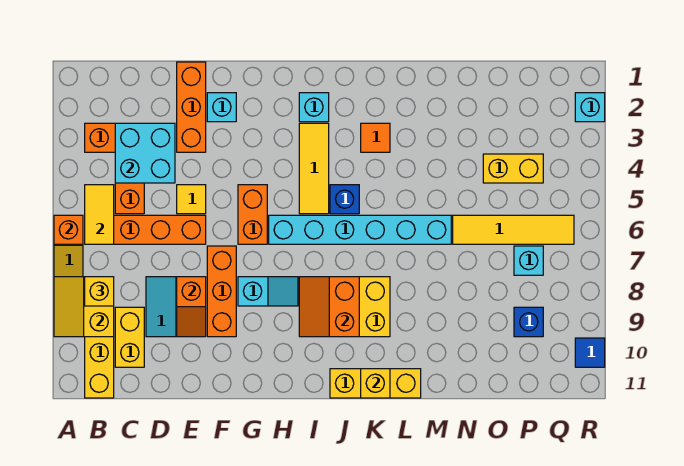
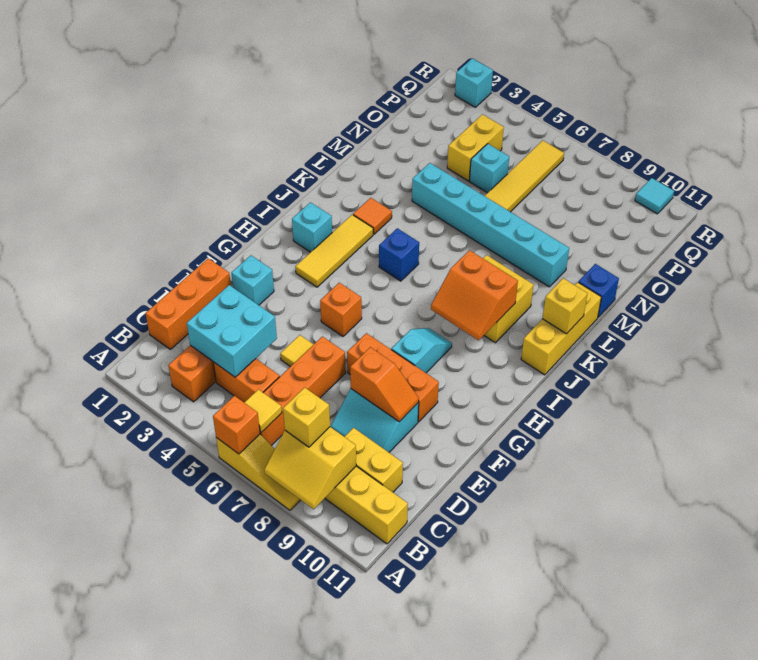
yellow 1x2 tile [85,185,114,244] -> yellow 1x1 tile [244,389,282,432]
orange 1x3 brick [177,62,206,152] -> orange 1x3 brick turned to [145,258,231,349]
orange 1x2 brick [238,185,267,244] -> orange 1x1 brick [320,283,362,336]
cyan 1x6 brick [269,215,451,244] -> cyan 1x6 brick turned to [412,163,569,287]
yellow 1x3 tile [299,123,329,214] -> yellow 1x3 tile turned to [295,215,373,287]
cyan 1x1 brick [514,246,543,275] -> cyan 1x1 brick moved to [469,144,509,193]
blue 1x1 brick [514,307,543,337] -> blue 1x1 brick moved to [578,264,619,317]
blue 1x1 tile [575,338,605,367] -> cyan 1x1 tile [635,178,674,214]

